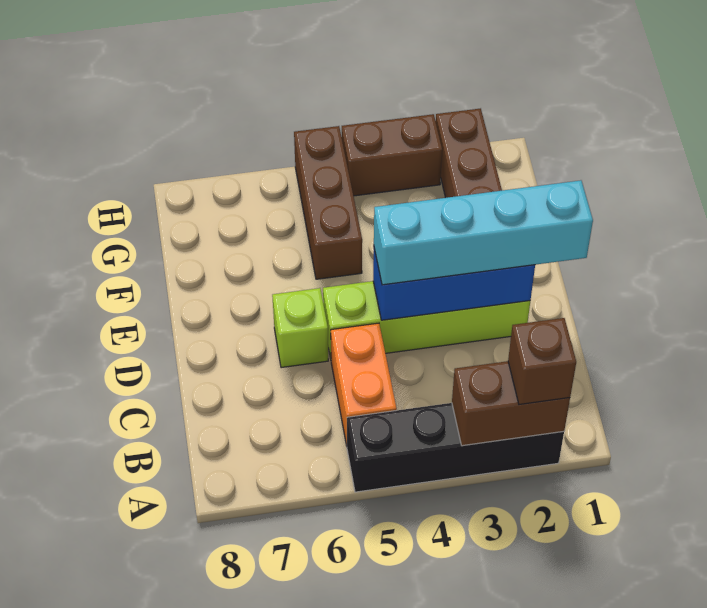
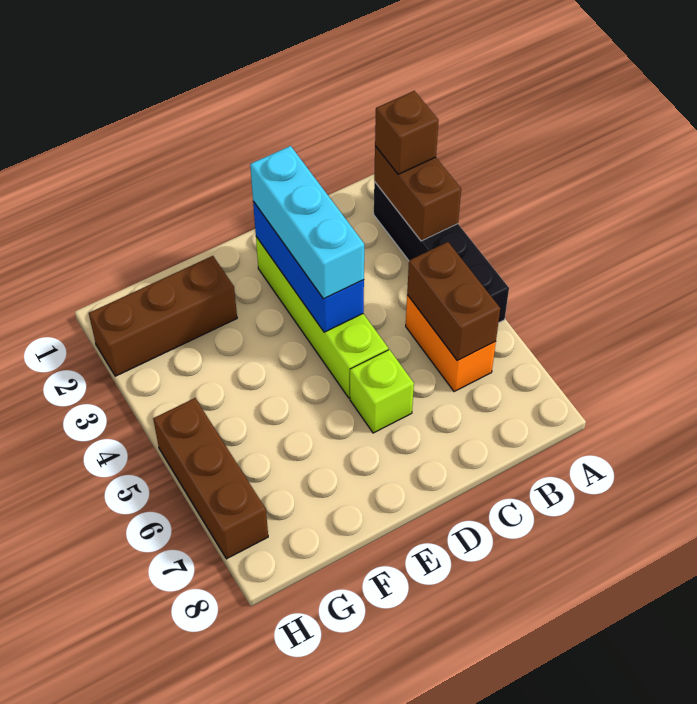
orange 1x2 brick [331,323,397,446] -> orange 1x2 brick turned to [406,295,496,392]
cyan 1x4 brick [374,180,593,285] -> cyan 1x3 brick [250,146,364,299]
brown 1x3 brick [294,126,362,279] -> brown 1x3 brick turned to [153,398,268,559]
brown 1x2 brick [342,114,442,196] -> brown 1x2 brick moved to [407,242,500,361]

